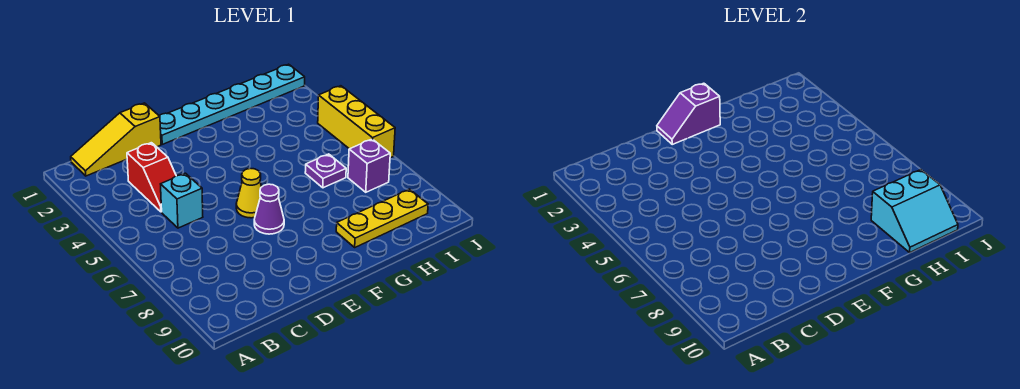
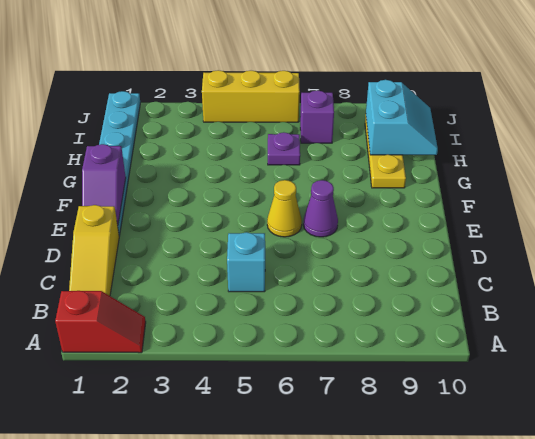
red 1x2 slope [127,143,176,212] -> red 1x2 slope moved to [55,291,146,353]

